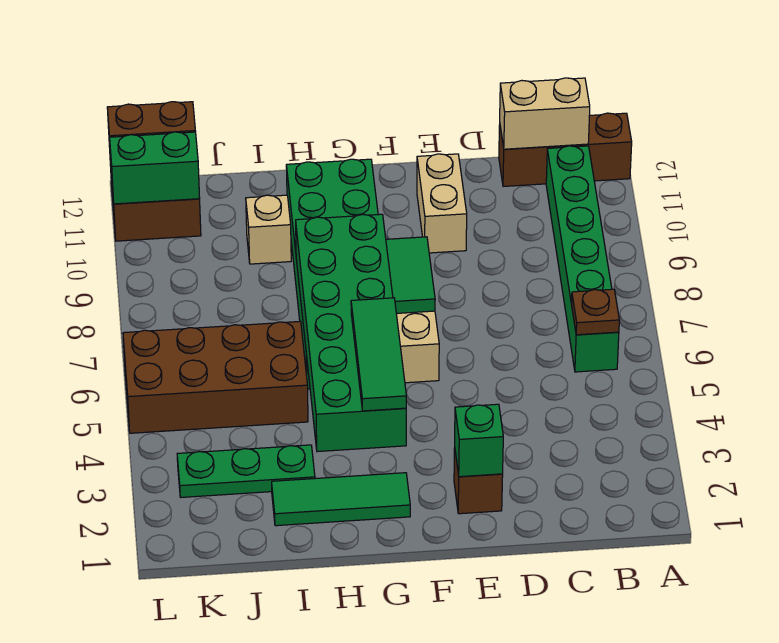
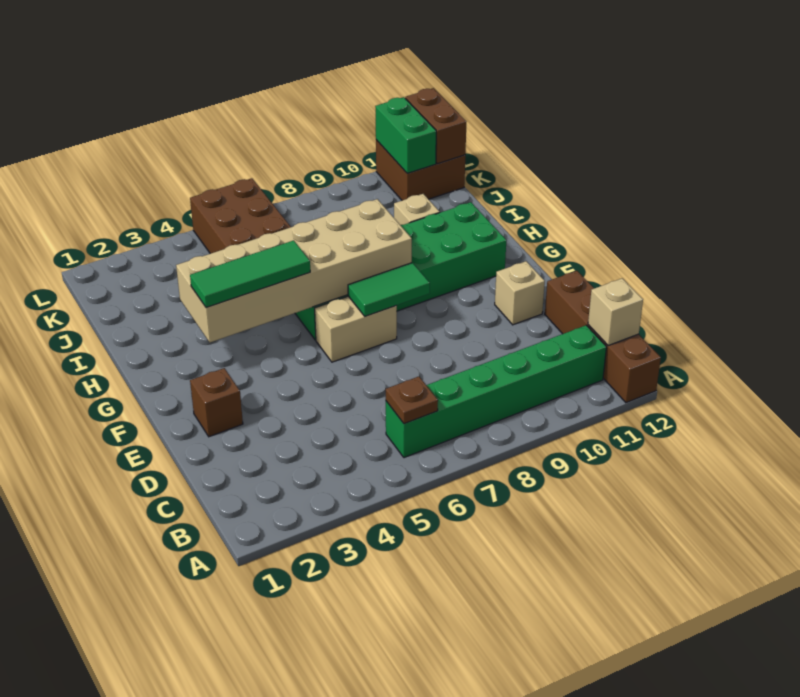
brown 1x3 brick [499,113,632,187] -> brown 1x4 brick [545,271,661,403]
tan 1x2 brick [500,78,590,149] -> tan 1x1 brick [588,278,643,345]
green 1x1 brick [455,404,503,477] -> none
tan 1x2 brick [417,154,467,253] -> tan 1x1 brick [495,261,545,325]
green 1x3 tile [272,473,410,526] -> none
green 2x6 brick [296,214,406,452] -> tan 2x6 brick [176,199,412,342]
green 1x3 plate [177,445,315,497] -> none

